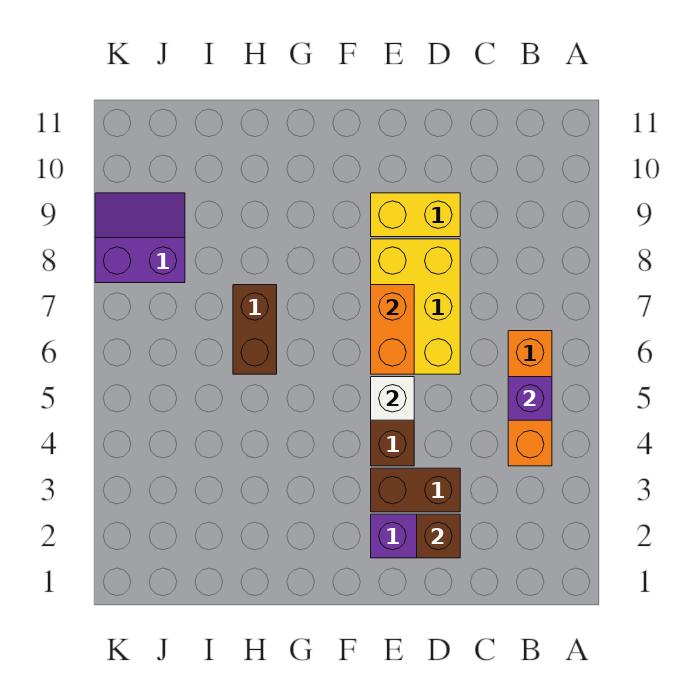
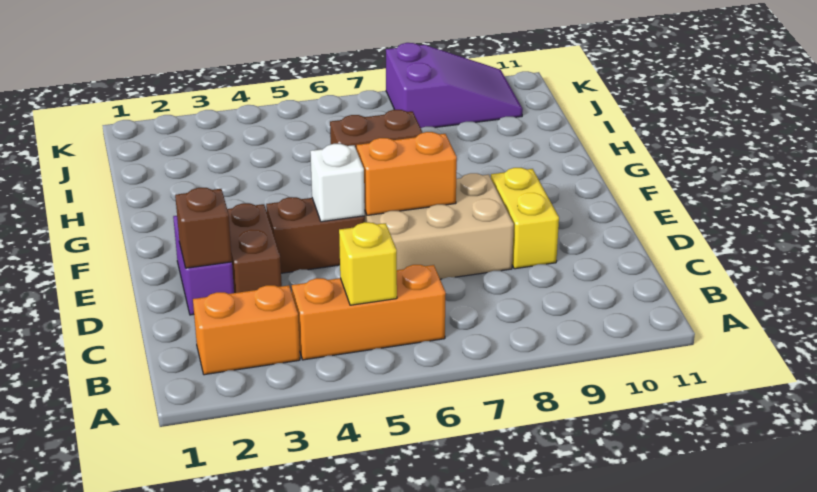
none -> orange 1x2 brick [193,285,300,375]
purple 1x1 brick [508,377,552,420] -> yellow 1x1 brick [339,222,397,305]
yellow 2x3 brick [371,239,460,374] -> tan 2x3 brick [365,173,514,279]
purple 2x2 slope [95,193,185,283] -> purple 2x3 slope [386,43,523,128]

